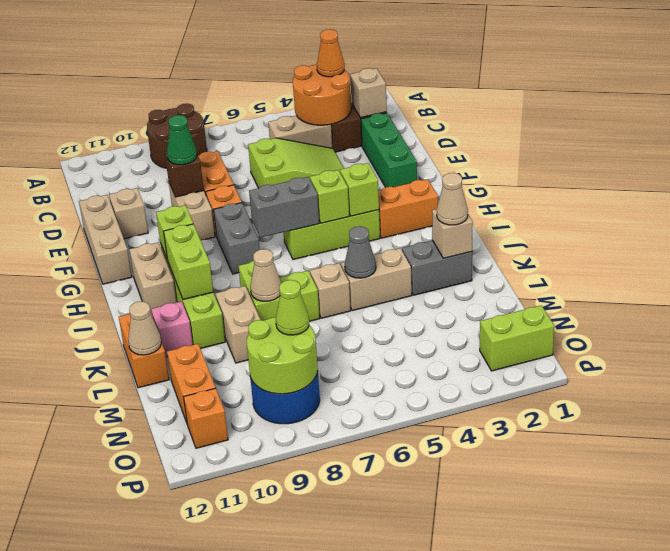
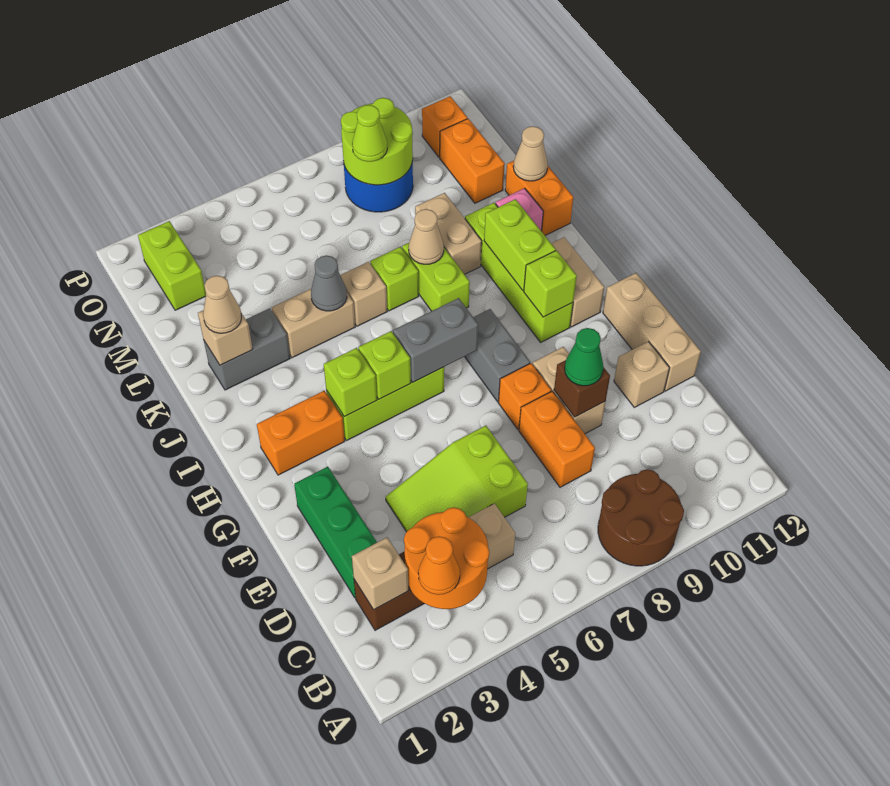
lime 1x2 brick [480,306,554,371] -> lime 1x2 brick turned to [138,221,206,310]

